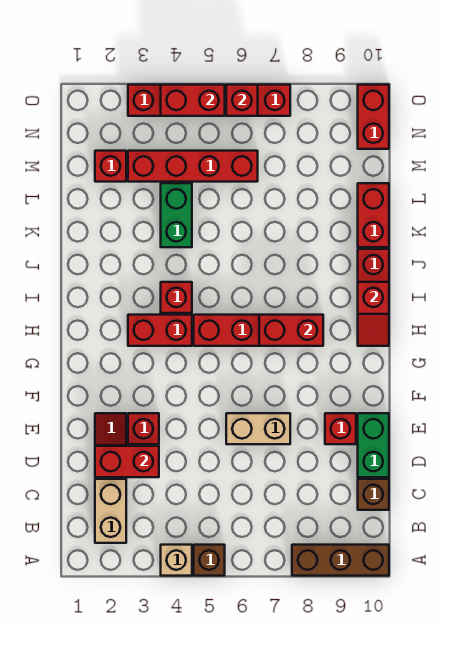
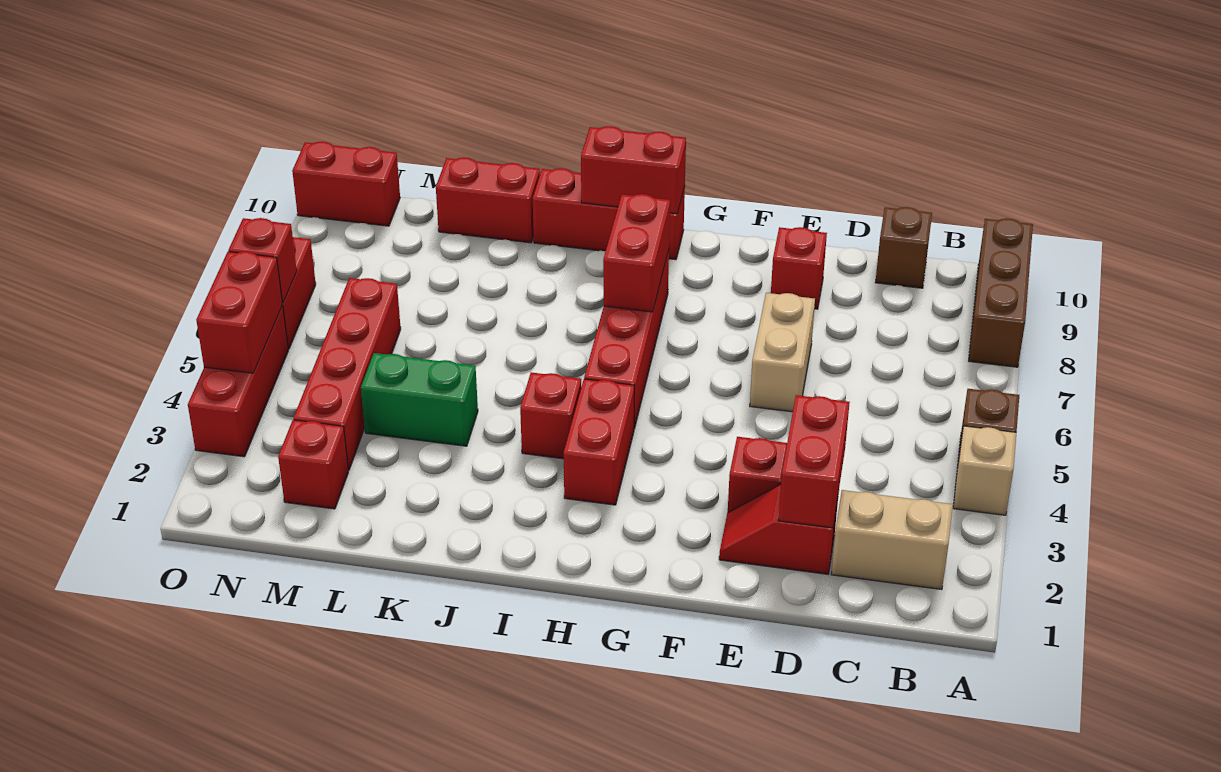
green 1x2 brick [358,413,389,477] -> none
red 1x2 slope [358,282,389,346] -> red 1x2 brick [581,126,686,214]

